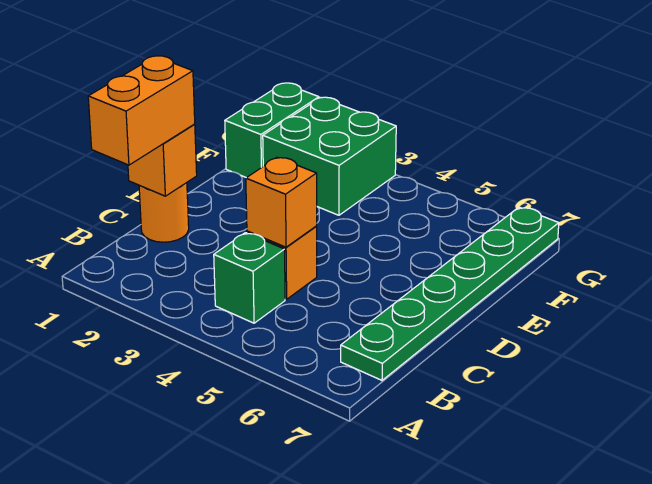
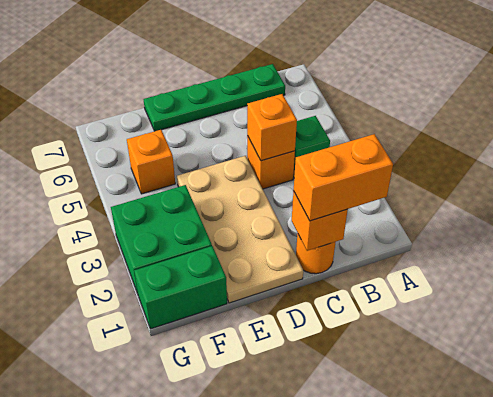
green 1x6 plate [341,207,559,380] -> green 1x4 plate [143,64,285,131]
none -> tan 2x4 plate [177,156,303,303]
none -> orange 1x1 brick [127,130,175,194]

